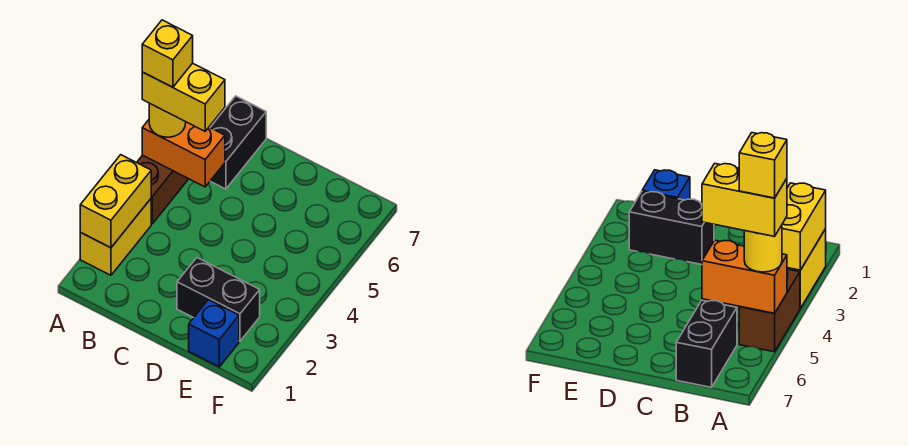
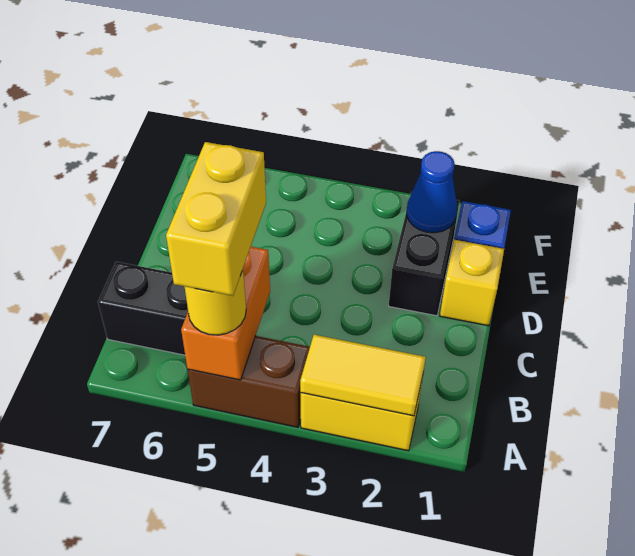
yellow 1x2 brick [80,155,151,248] -> yellow 1x2 tile [300,335,426,416]
yellow 1x1 brick [142,20,193,87] -> yellow 1x1 brick moved to [440,240,504,326]
none -> blue 1x1 cone [407,151,457,233]

